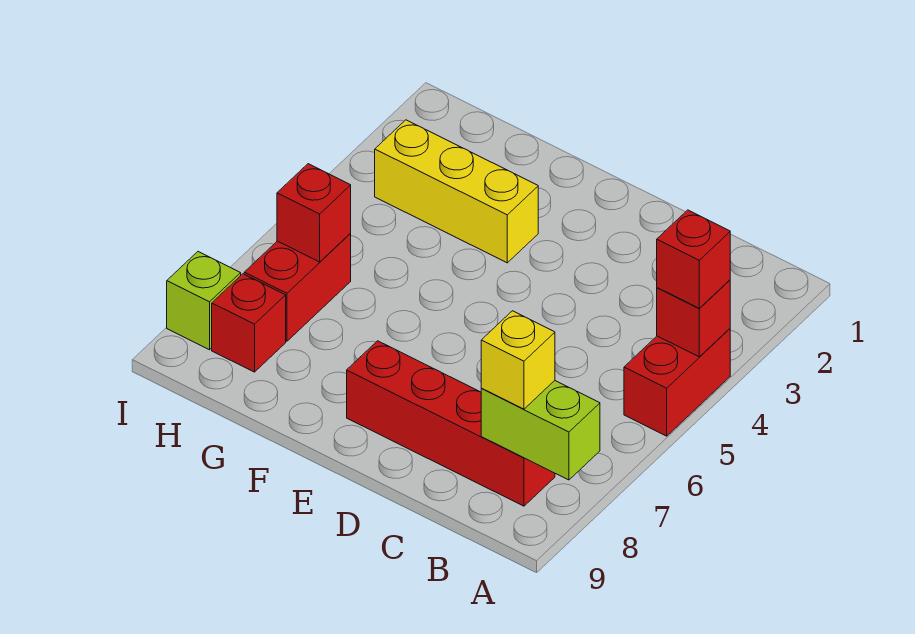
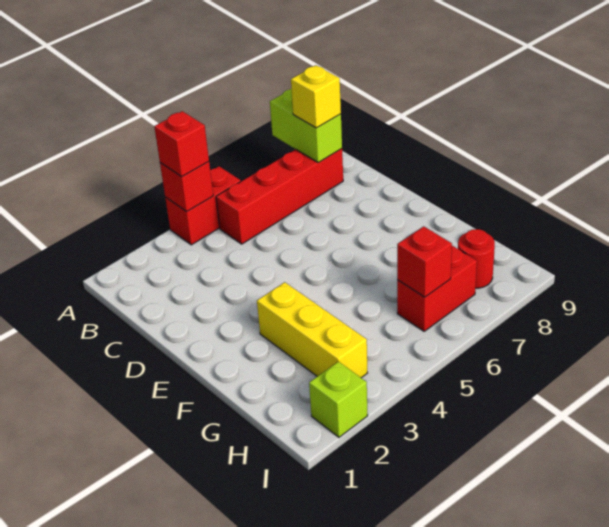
red 1x4 brick [347,341,555,506] -> red 1x4 brick turned to [216,149,343,244]
red 1x1 brick [212,274,286,372] -> red 1x1 round brick [458,229,495,288]
lime 1x1 brick [167,252,241,350] -> lime 1x1 brick moved to [309,362,368,437]

